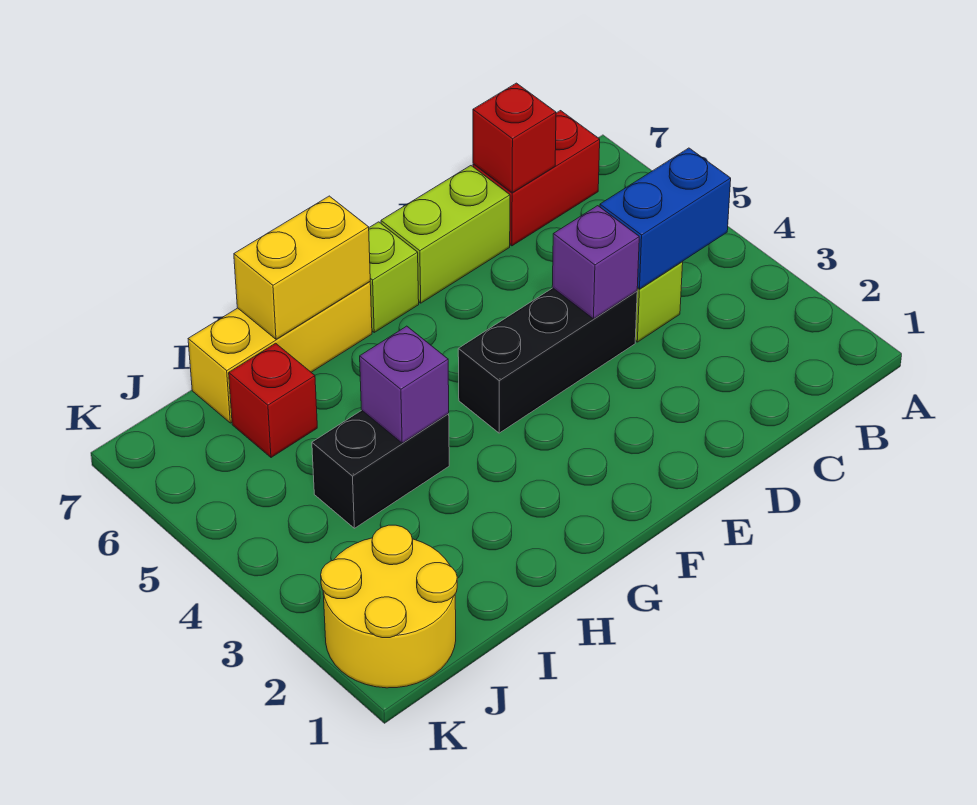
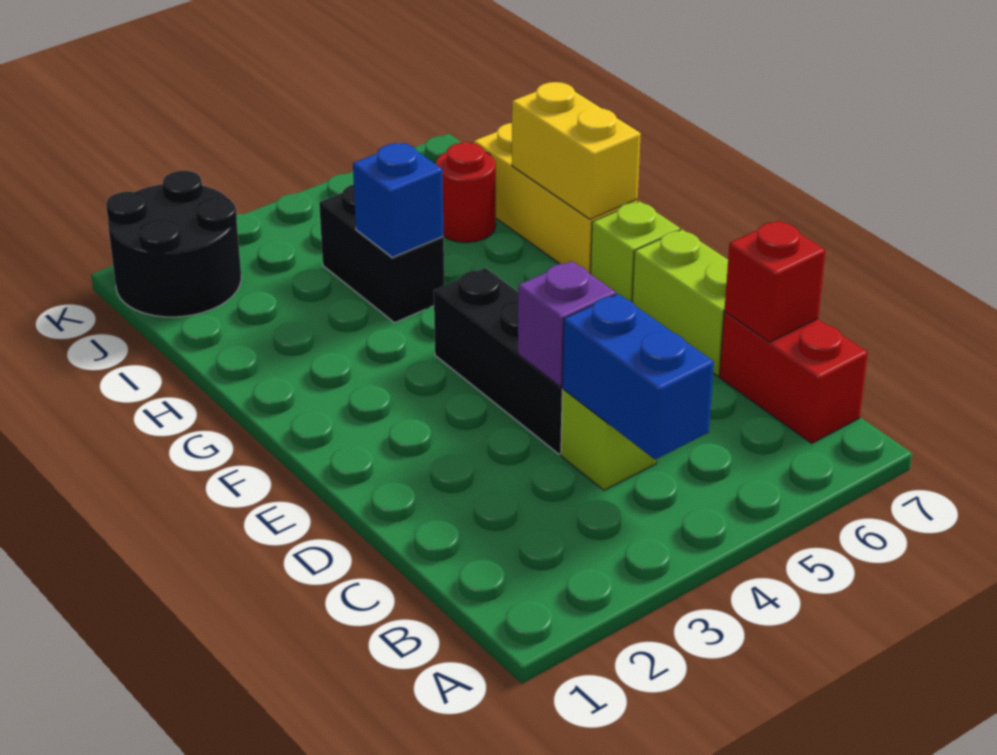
purple 1x1 brick [360,326,449,443] -> blue 1x1 brick [353,143,444,257]
red 1x1 brick [229,343,317,458] -> red 1x1 round brick [436,142,496,243]
yellow 2x2 round brick [321,525,457,688] -> black 2x2 round brick [106,171,241,317]

